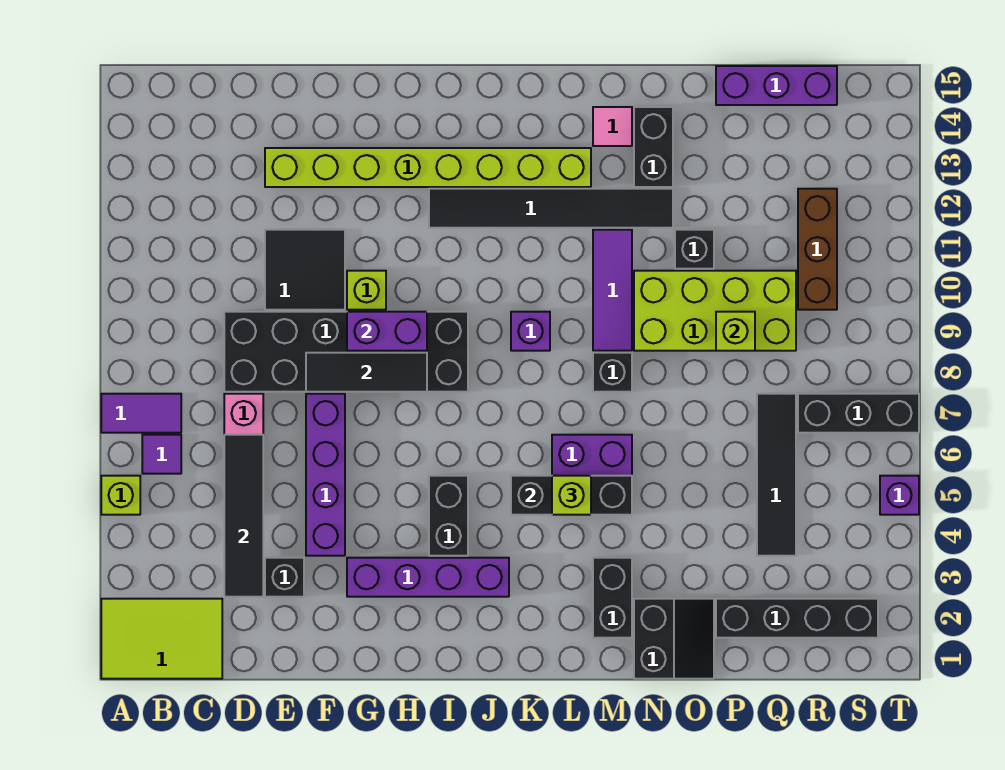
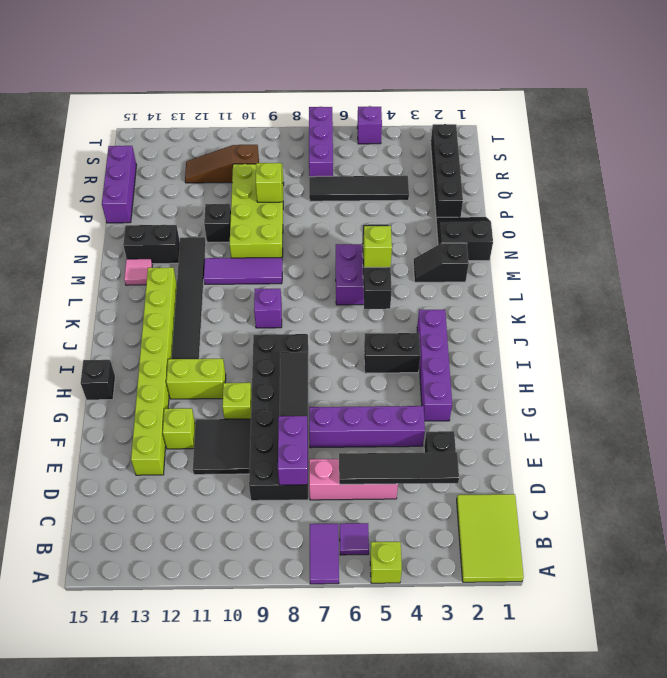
none -> lime 1x1 brick [163,408,195,449]
purple 1x2 brick [347,312,427,351] -> purple 1x2 brick moved to [278,416,308,485]
none -> lime 1x2 brick [166,359,226,399]
black 1x2 brick [593,558,632,638] -> black 1x2 slope [413,243,469,282]
black 1x1 brick [593,353,632,392] -> black 1x1 brick moved to [81,360,115,400]
black 1x3 brick [798,394,919,433] -> purple 1x3 brick [309,107,333,177]
brown 1x3 brick [798,189,837,310] -> brown 1x3 slope [185,145,259,183]

